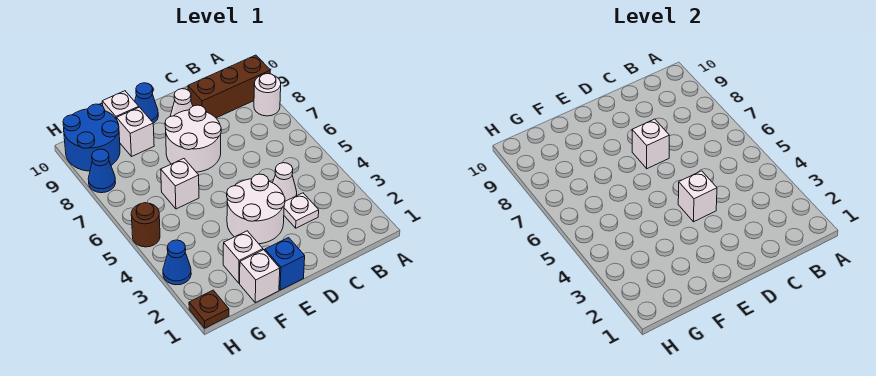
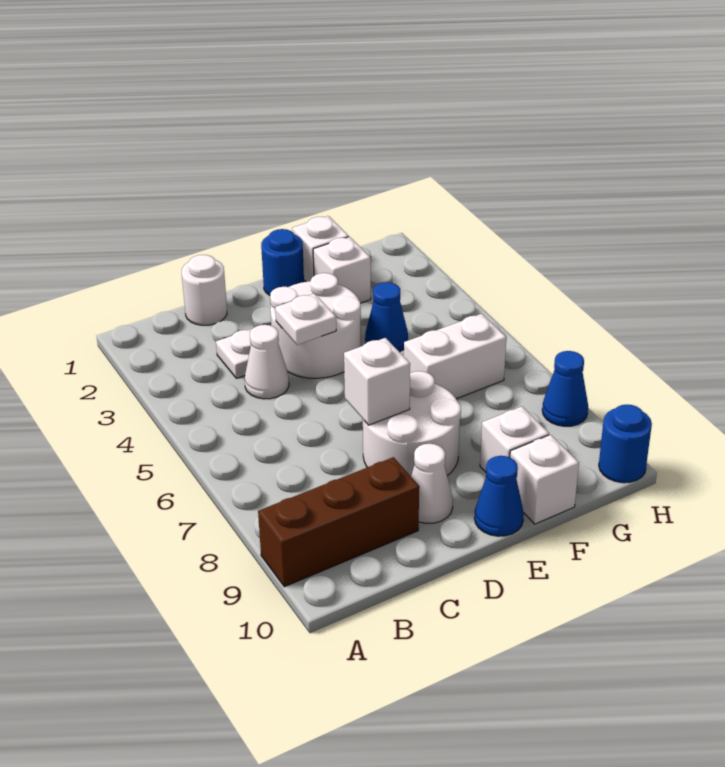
white 1x1 round brick [254,74,281,116] -> white 1x1 round brick moved to [182,255,227,325]
white 1x1 brick [678,171,717,222] -> white 1x1 plate [275,294,336,345]
blue 1x1 brick [265,238,305,290] -> blue 1x1 round brick [261,229,304,295]
white 1x1 brick [161,159,199,209] -> white 1x2 brick [404,314,506,399]
blue 2x2 round brick [63,104,120,171] -> blue 1x1 round brick [599,404,652,483]
brown 1x1 plate [189,290,229,328] -> none
blue 1x1 cone [163,240,191,285] -> blue 1x1 cone moved to [365,282,408,352]
brown 1x1 round brick [131,203,160,247] -> none

